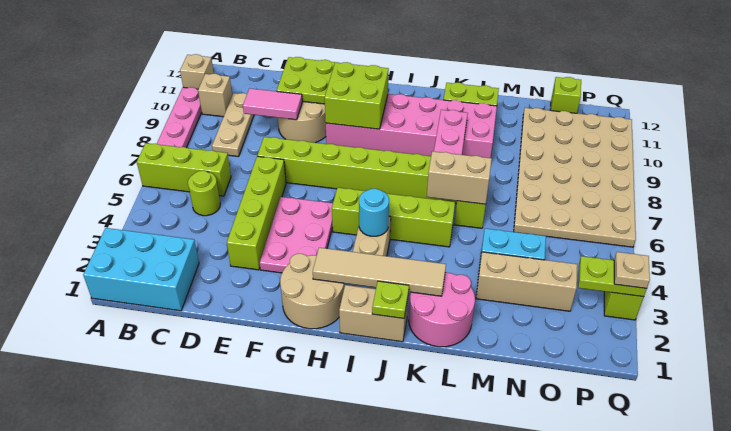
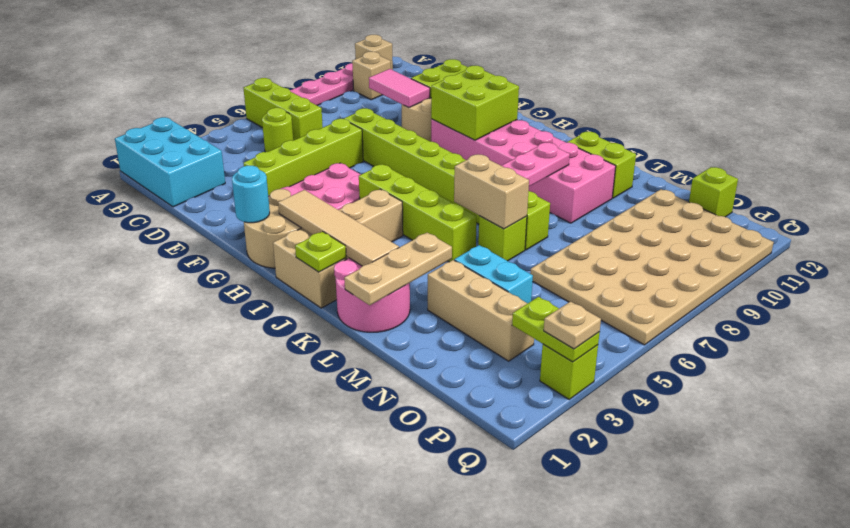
tan 1x3 plate [212,93,254,157] -> tan 1x3 plate moved to [344,233,452,305]
cyan 1x1 round brick [359,189,389,236] -> cyan 1x1 round brick moved to [232,166,270,223]

